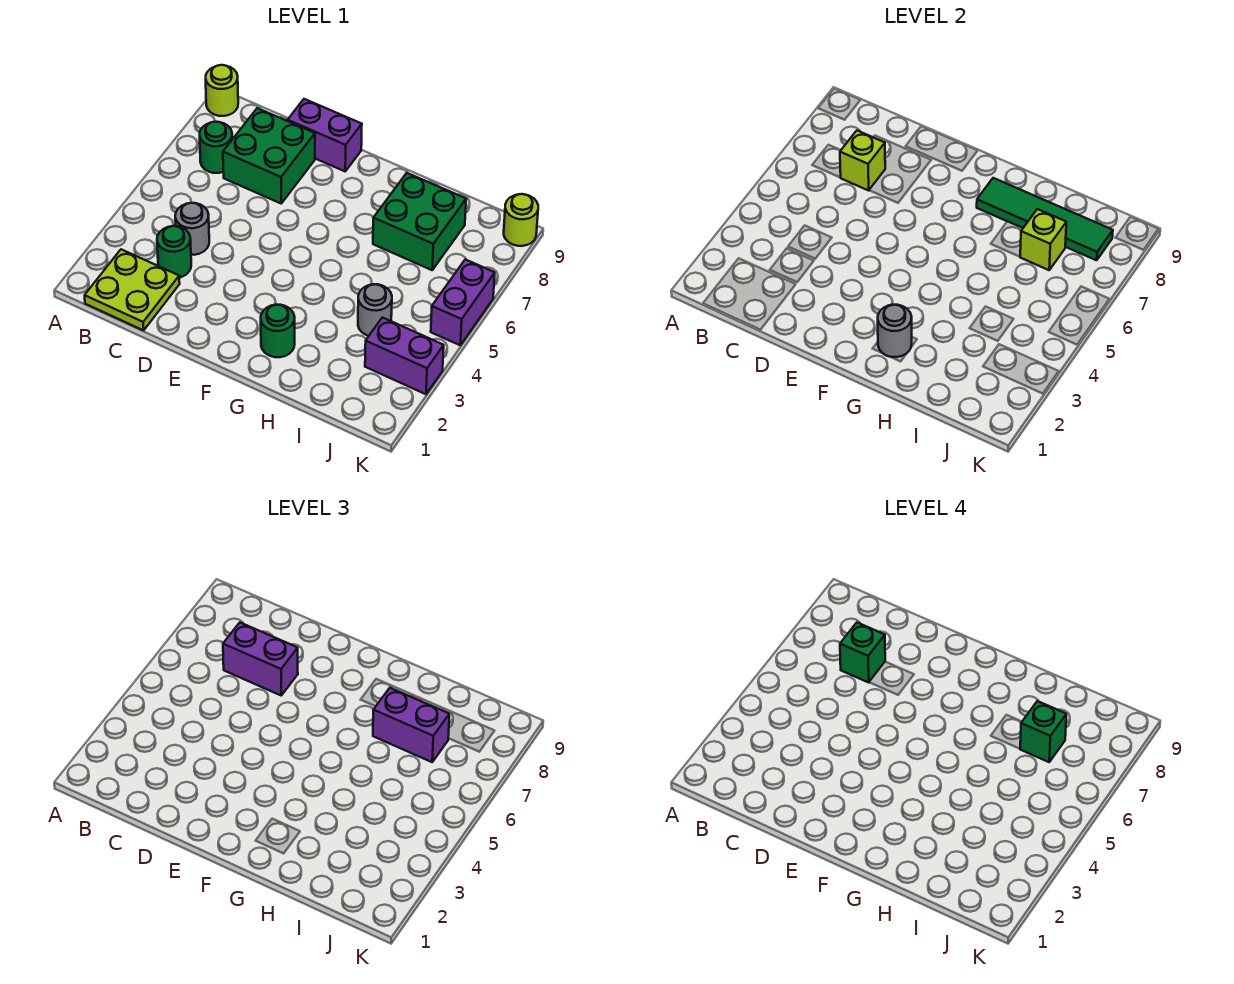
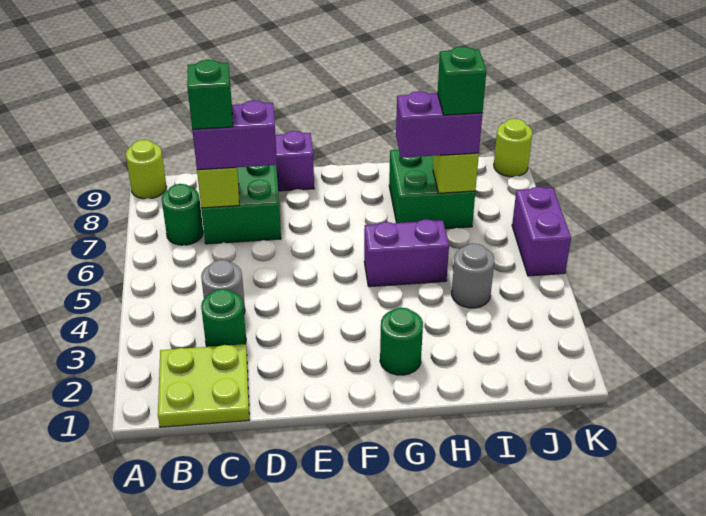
grey 1x1 round brick [878,305,912,357] -> none
green 1x4 tile [977,178,1113,260] -> none
purple 1x2 brick [365,318,444,394] -> purple 1x2 brick moved to [364,219,449,287]

